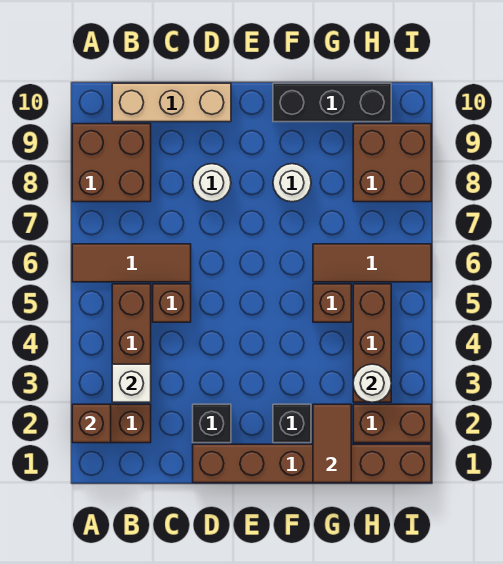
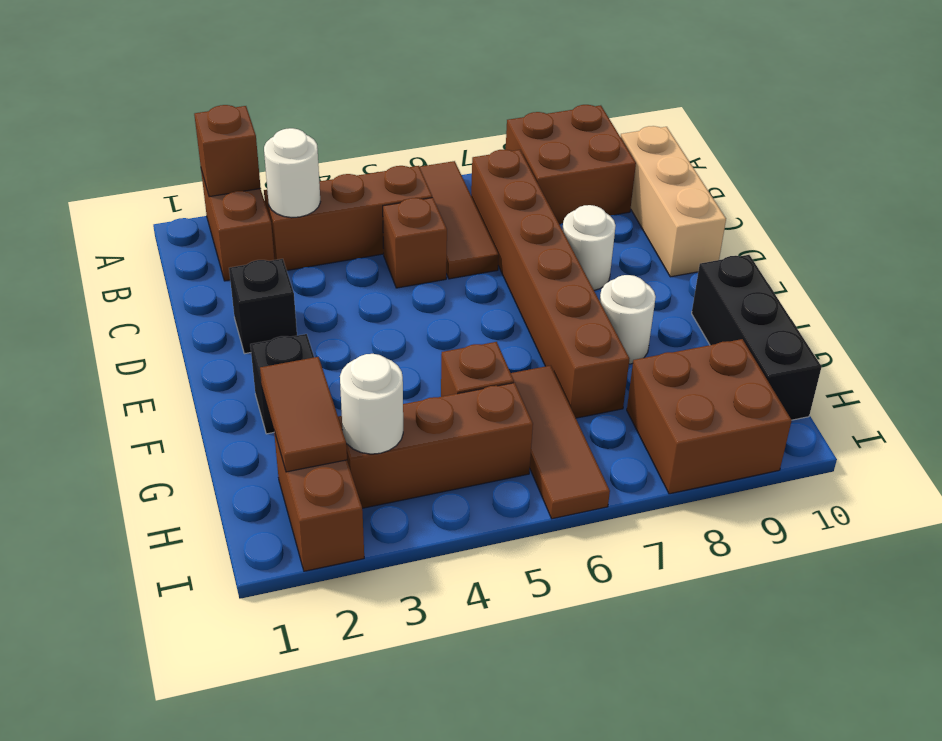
white 1x1 brick [112,364,151,402] -> white 1x1 round brick [264,128,320,218]
brown 1x6 brick [193,444,431,483] -> brown 1x6 brick moved to [471,150,629,418]
brown 1x2 tile [313,404,351,483] -> brown 1x2 tile turned to [260,357,347,472]

